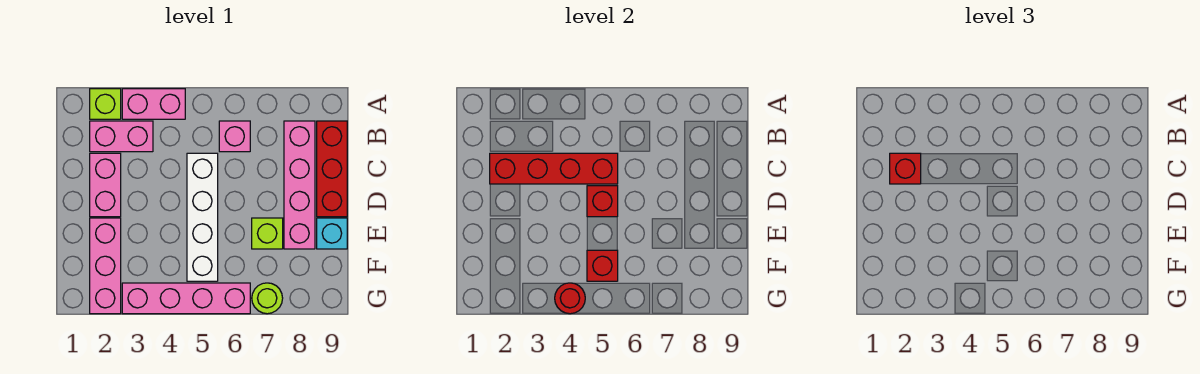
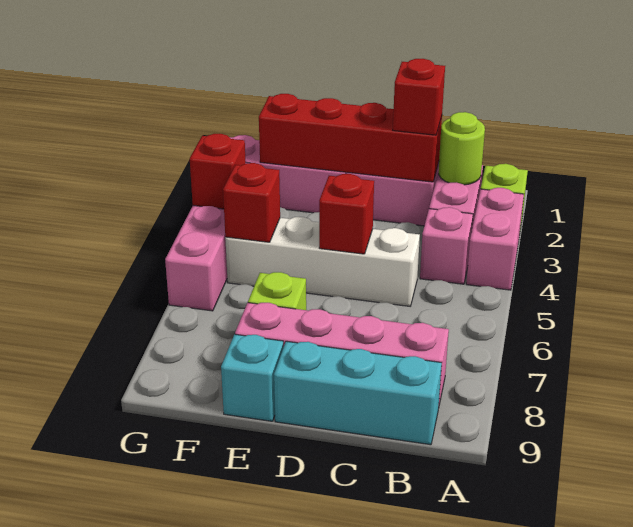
pink 1x1 brick [219,121,250,152] -> pink 1x1 brick moved to [420,207,473,284]
red 1x3 brick [317,121,347,217] -> cyan 1x3 brick [274,341,442,445]
red 1x4 brick [490,153,618,184] -> red 1x4 brick turned to [259,94,442,182]
red 1x1 round brick [555,283,585,314] -> red 1x1 brick [190,134,246,209]
lime 1x1 round brick [252,283,283,314] -> lime 1x1 round brick moved to [439,112,485,185]

